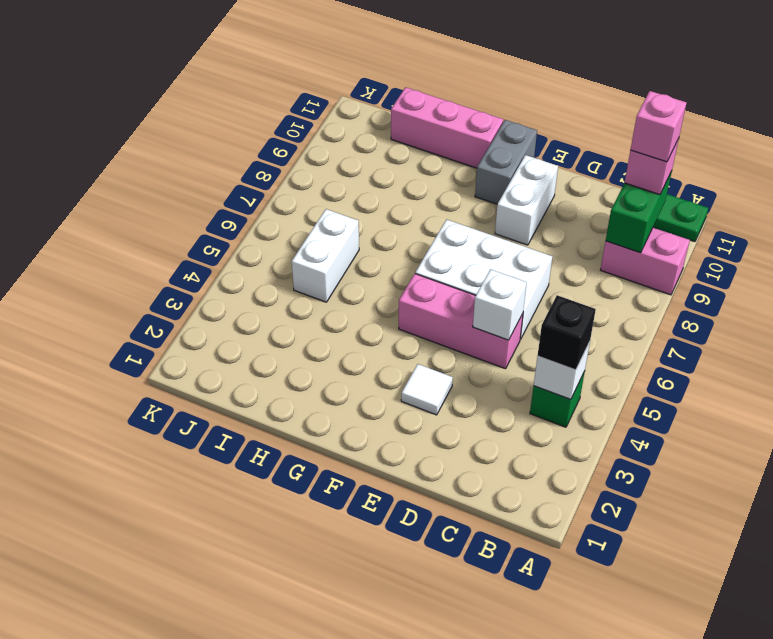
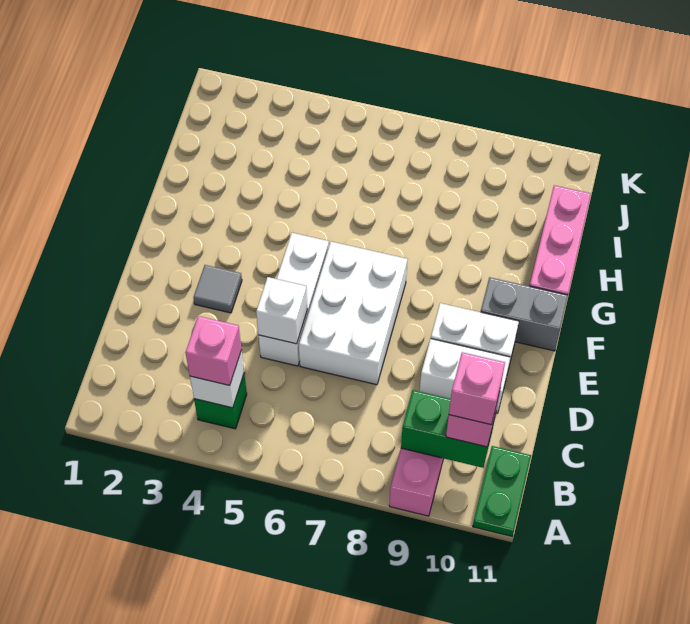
black 1x1 brick [538,295,596,370] -> pink 1x1 brick [186,316,242,385]
pink 1x3 brick [399,274,523,369] -> white 1x3 brick [259,233,329,366]
white 1x1 tile [401,364,453,415] -> grey 1x1 tile [193,265,242,313]
white 1x2 brick [292,209,359,302] -> white 1x2 brick moved to [419,339,510,413]

